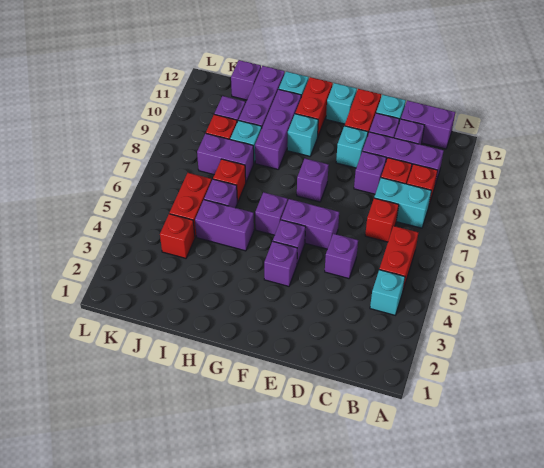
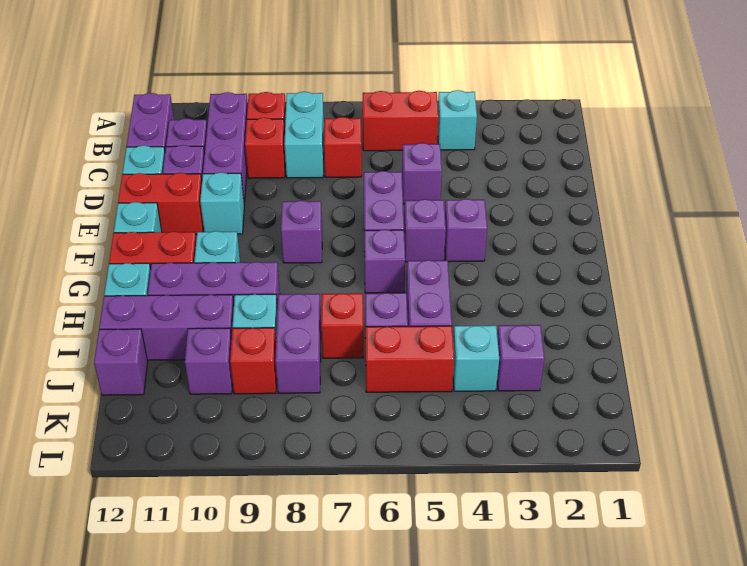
purple 1x1 brick [354,151,386,194] -> purple 1x1 brick moved to [497,325,545,391]
red 1x1 brick [160,214,195,258] -> cyan 1x1 brick [453,325,499,391]

